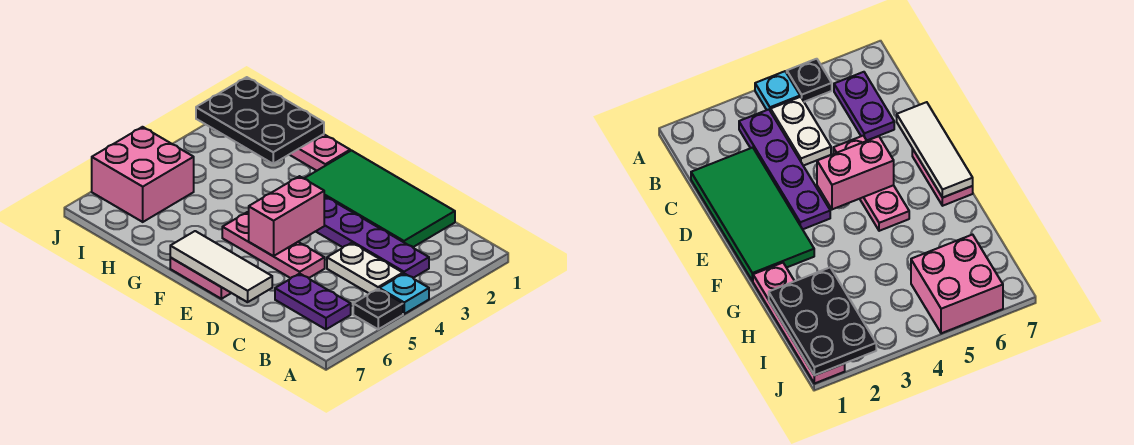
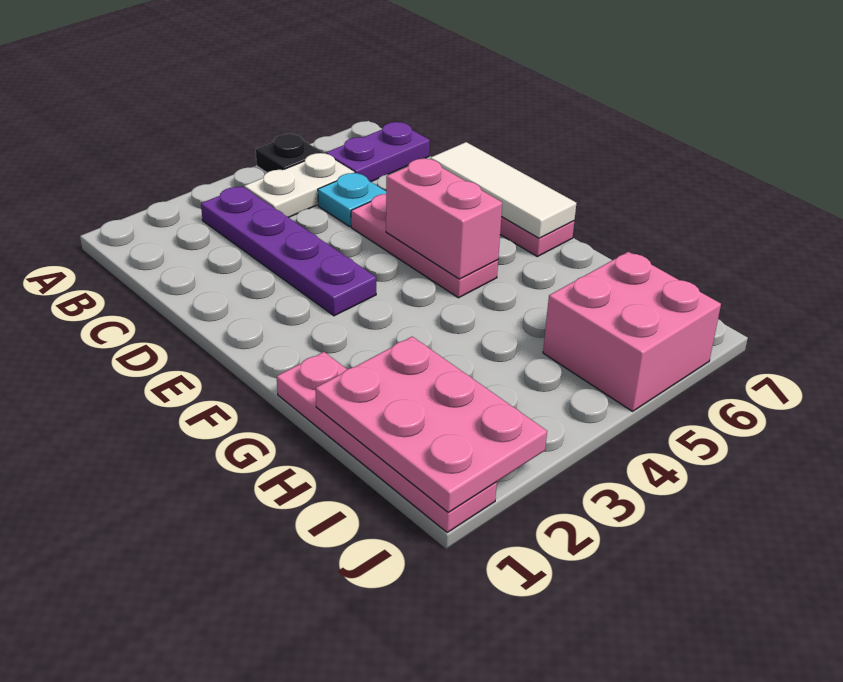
cyan 1x1 plate [379,274,429,314] -> cyan 1x1 plate moved to [318,173,386,226]
white 1x2 plate [327,243,403,293] -> white 1x2 plate turned to [244,153,354,218]
purple 1x2 plate [275,274,351,329] -> purple 1x2 plate turned to [326,122,430,182]
green 2x4 tile [304,151,455,247] -> none
pink 1x2 brick [249,176,324,256] -> pink 1x2 brick turned to [386,159,502,279]
black 2x3 plate [196,77,324,164] -> pink 2x3 plate [316,337,547,512]

